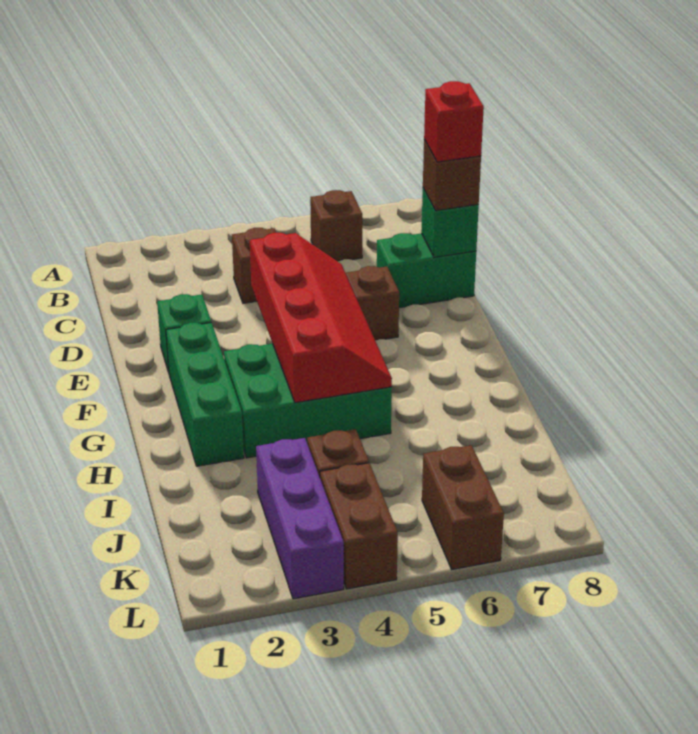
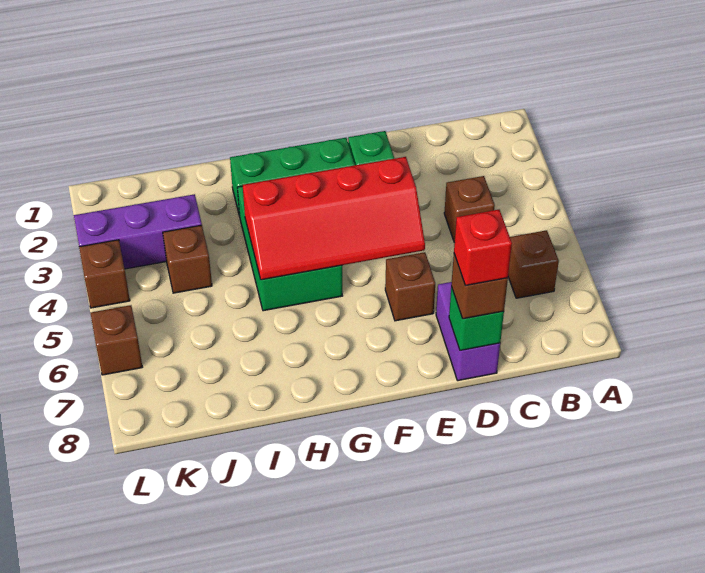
green 1x2 brick [377,233,476,308] -> purple 1x2 brick [436,282,500,381]
brown 1x2 brick [320,463,398,589] -> brown 1x1 brick [79,240,130,308]
brown 1x2 brick [422,445,504,569] -> brown 1x1 brick [90,305,142,375]

